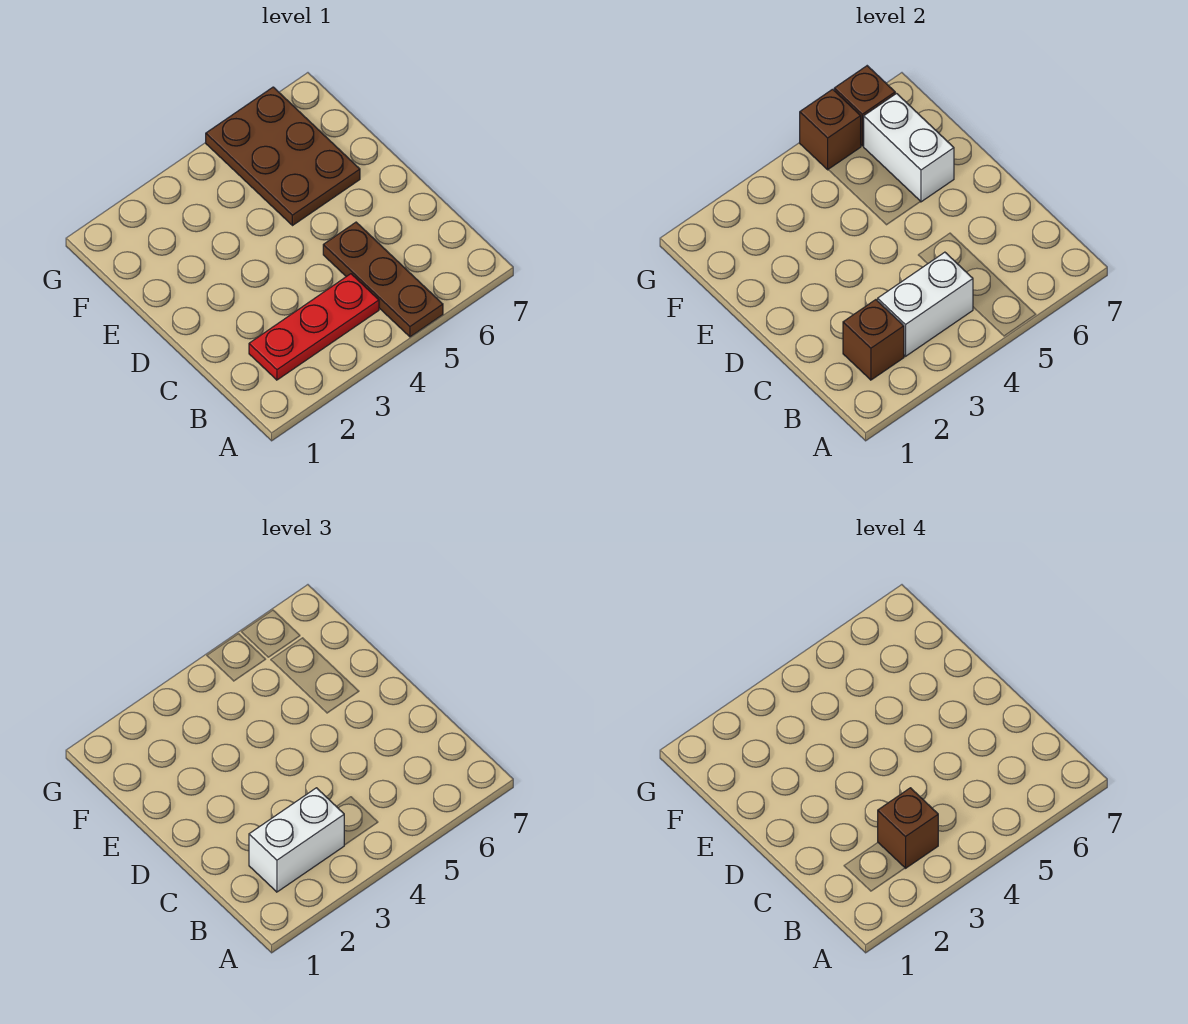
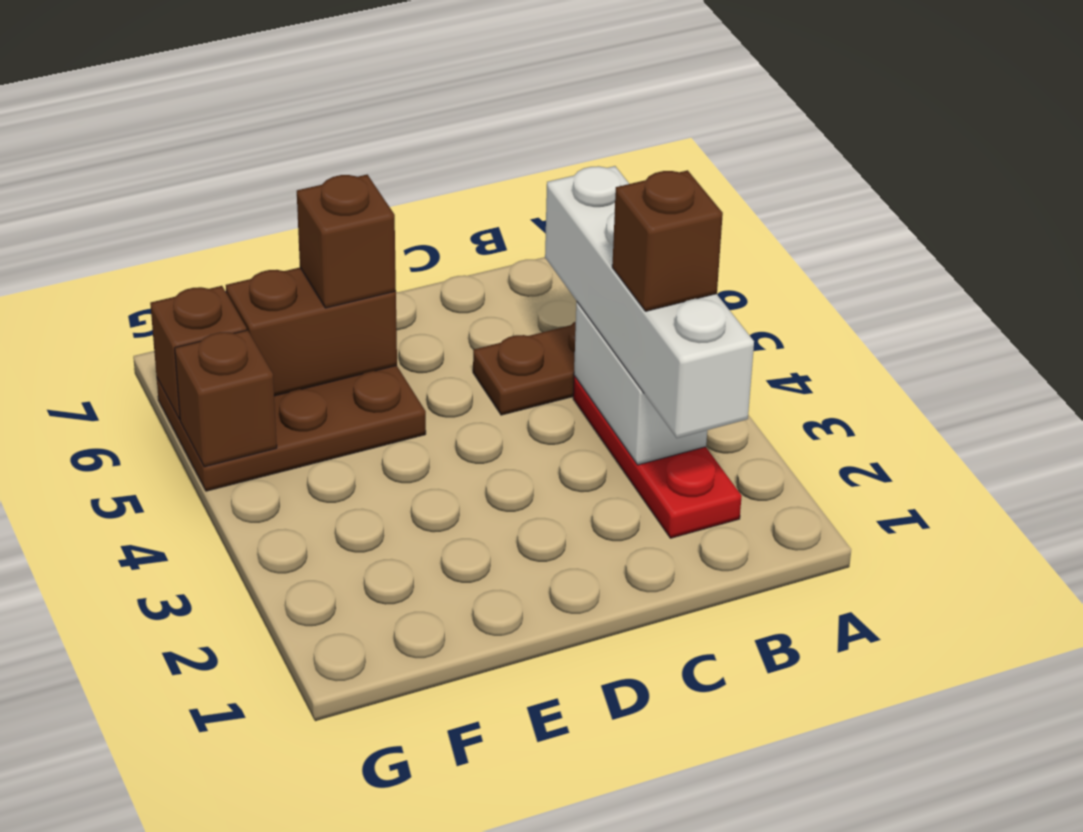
brown 1x1 brick [843,300,904,380] -> brown 1x1 brick moved to [297,175,396,308]
white 1x2 brick [249,788,344,892] -> white 1x4 brick [545,166,754,438]
white 1x2 brick [864,94,954,202] -> brown 1x2 brick [226,268,397,396]

